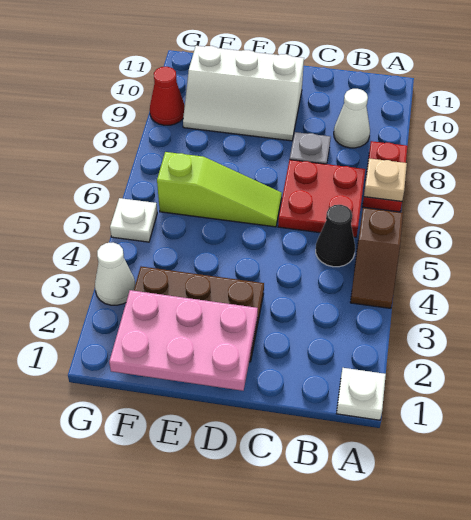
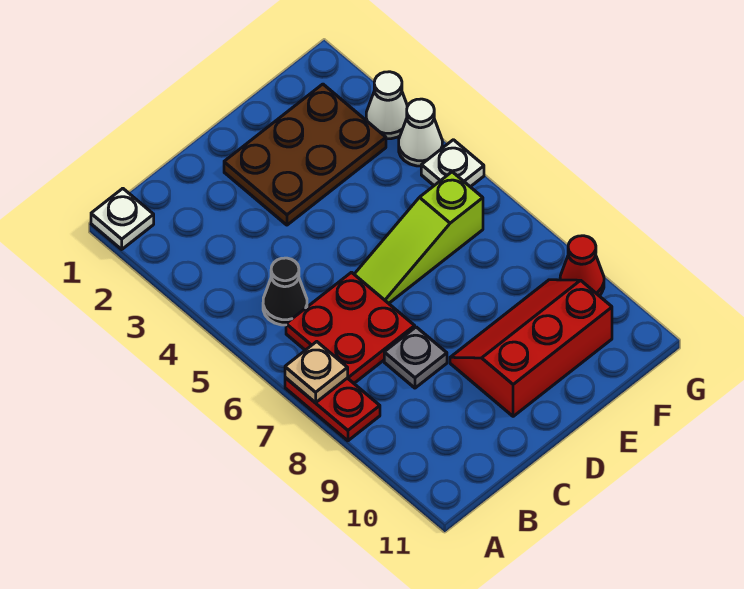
brown 1x2 slope [350,208,403,308] -> none
white 1x1 cone [334,89,370,148] -> white 1x1 cone moved to [399,99,442,166]
pink 2x3 plate [109,290,258,391] -> none
white 2x3 slope [183,46,304,141] -> red 2x3 slope [450,280,612,416]

